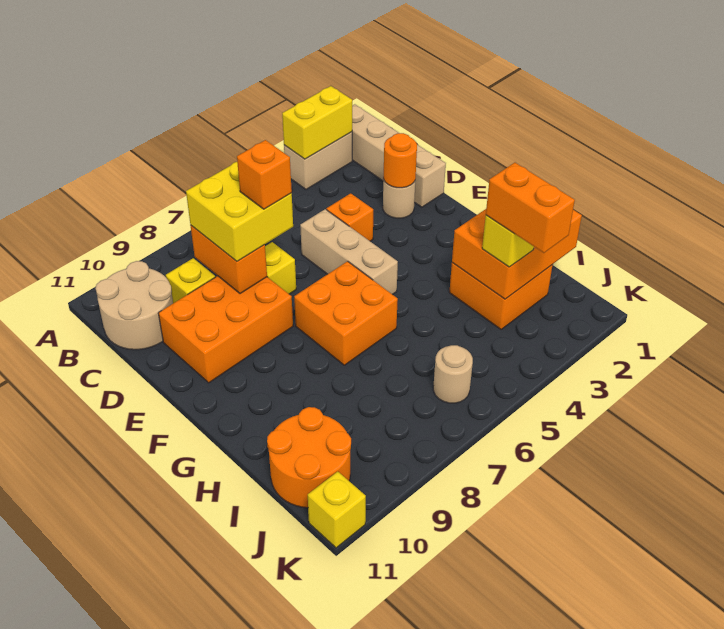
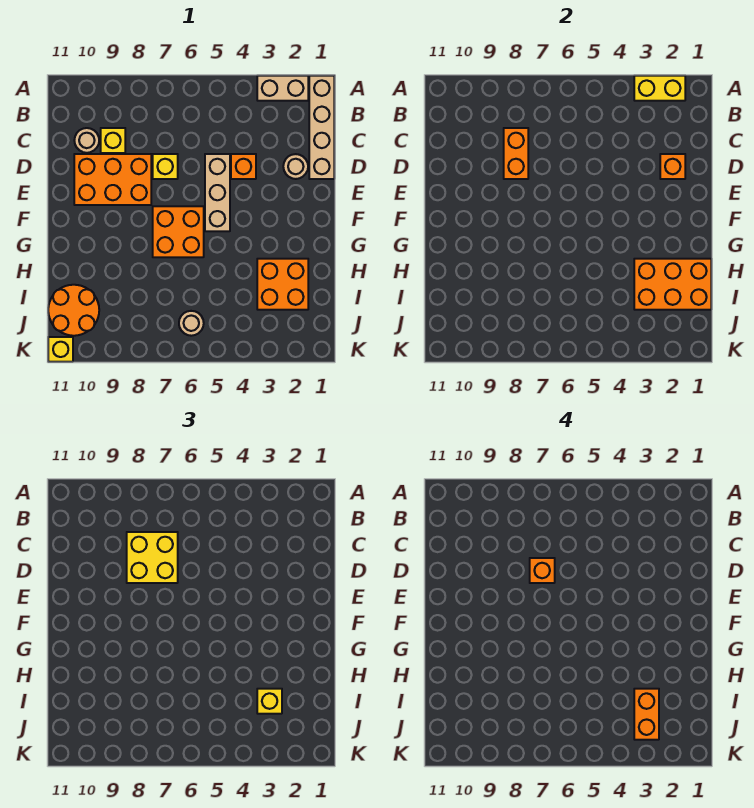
tan 2x2 round brick [95,261,173,350] -> tan 1x1 round brick [74,128,99,153]
orange 1x1 round brick [383,133,417,188] -> orange 1x1 brick [660,154,685,179]

